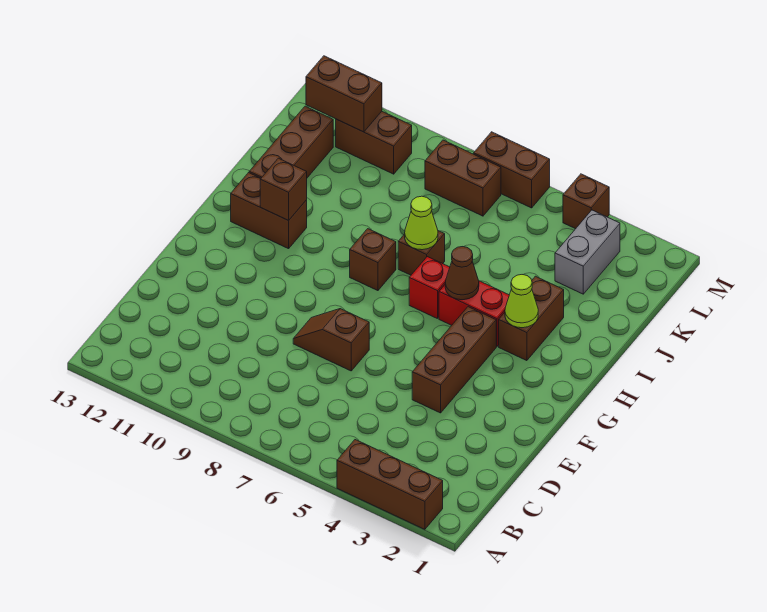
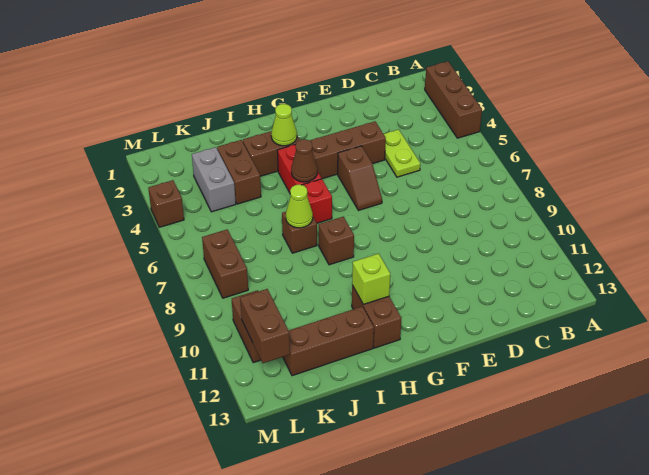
none -> lime 1x2 plate [384,129,420,177]
brown 1x2 slope [293,309,369,371] -> brown 1x2 slope moved to [338,146,382,211]
brown 1x1 brick [260,158,307,220] -> lime 1x1 brick [352,254,390,305]
grey 1x2 brick [555,210,620,294] -> grey 1x2 brick turned to [192,147,236,212]
brown 1x2 brick [474,132,550,208] -> brown 1x2 brick moved to [217,140,261,204]

